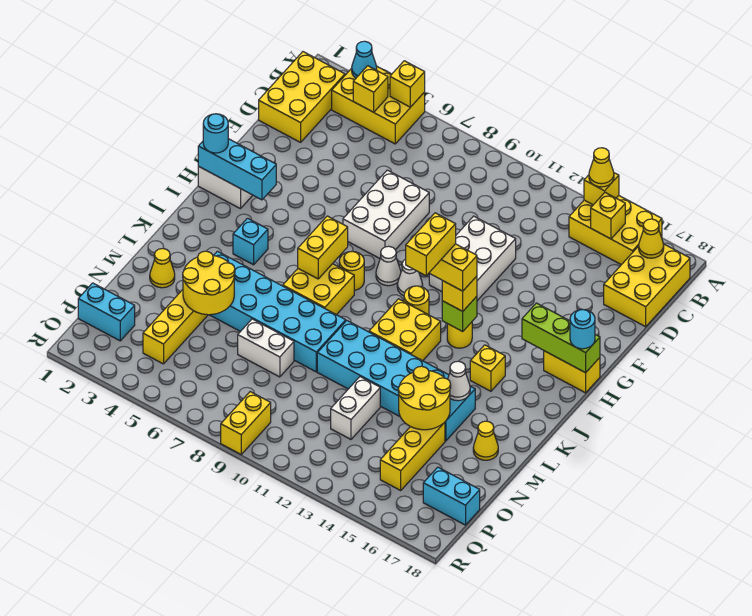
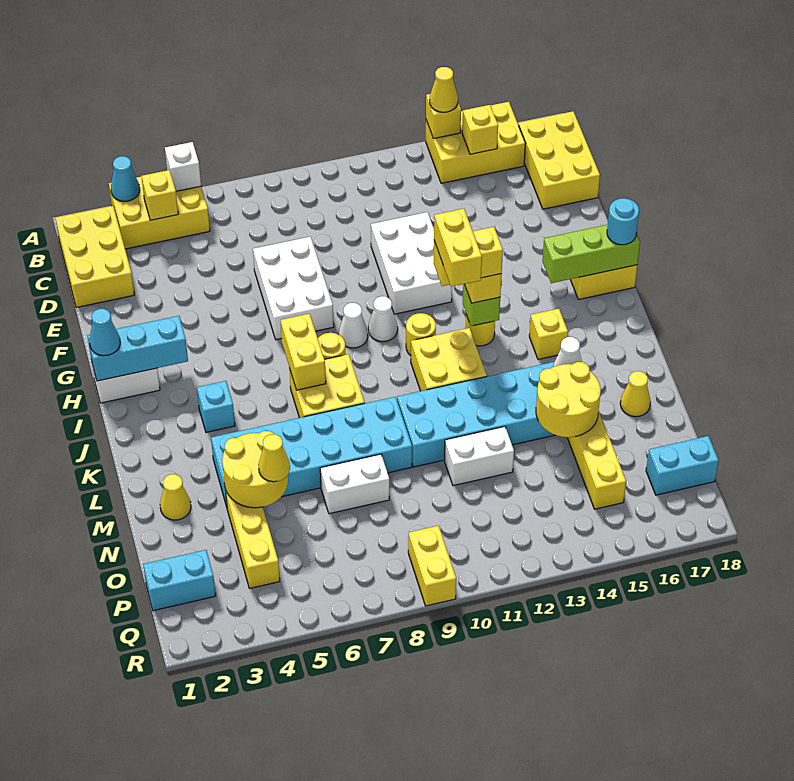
yellow 1x1 brick [390,61,425,107] -> white 1x1 brick [165,142,201,191]
yellow 1x1 cone [639,219,664,258] -> yellow 1x1 cone moved to [258,434,290,482]
cyan 1x1 round brick [203,114,228,153] -> cyan 1x1 cone [89,309,120,356]
white 1x2 brick [331,377,380,439] -> white 1x2 brick turned to [445,427,514,486]

